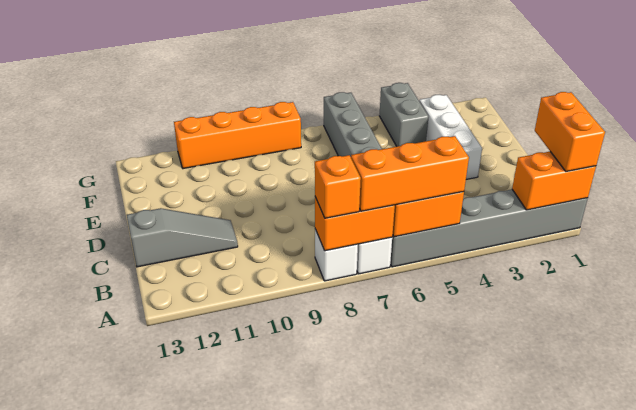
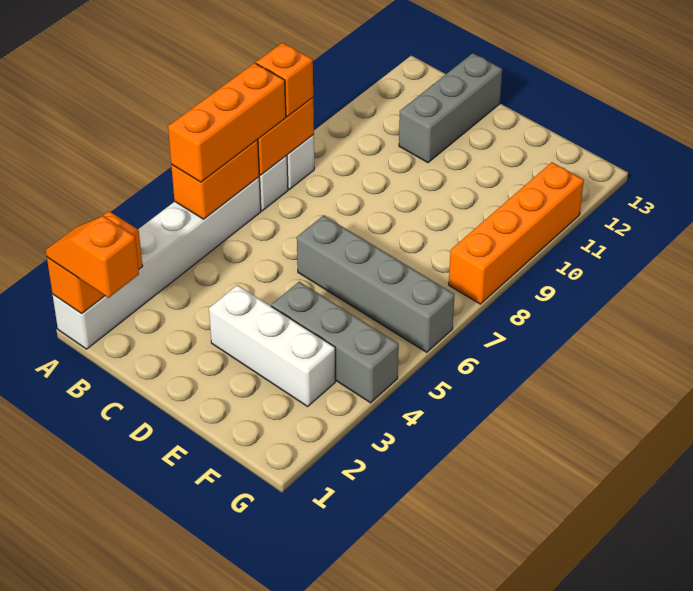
grey 1x6 brick [390,189,588,267] -> white 1x6 brick [53,177,261,349]
orange 1x2 brick [535,92,605,172] -> orange 1x2 slope [46,216,139,298]
grey 1x3 slope [127,208,238,267] -> grey 1x3 brick [399,53,502,163]
grey 1x2 brick [379,83,429,146] -> grey 1x3 brick [271,282,399,403]

